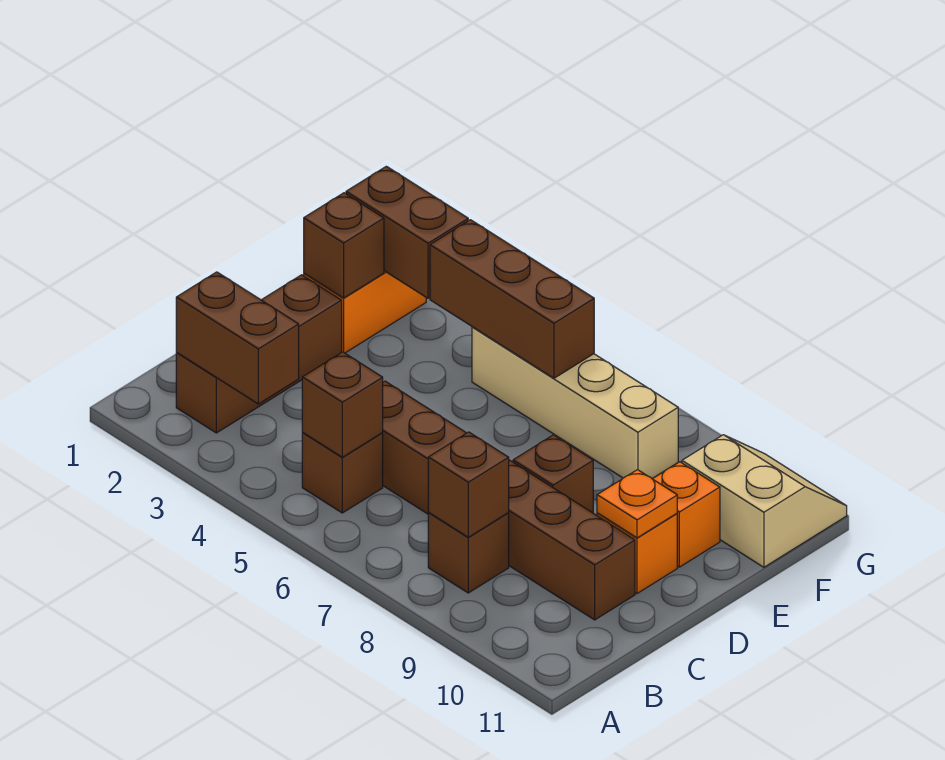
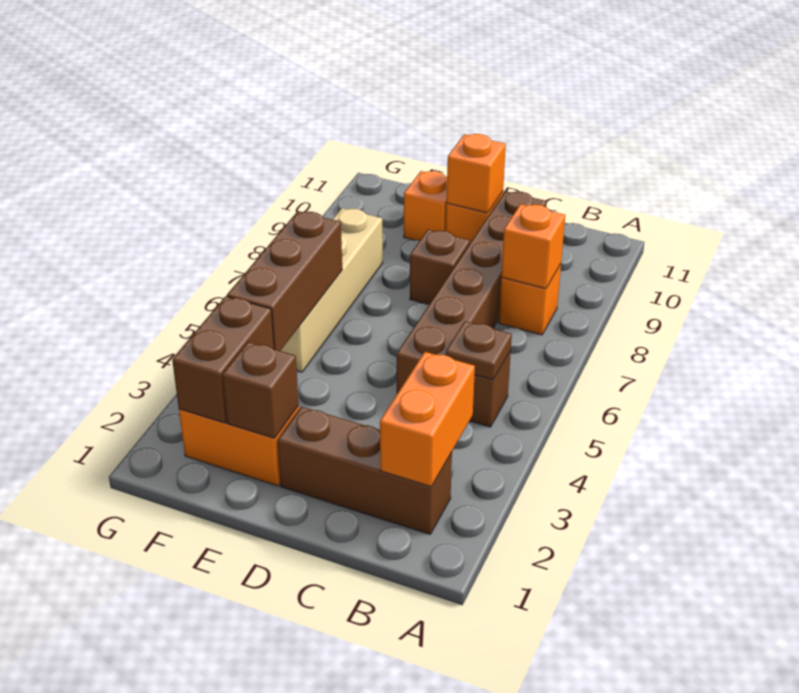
brown 1x2 brick [176,272,299,404] -> orange 1x2 brick [380,352,475,487]
brown 1x1 brick [302,352,383,457] -> brown 1x1 plate [446,321,512,380]
brown 1x1 brick [428,513,509,593] -> orange 1x1 brick [499,264,561,335]
brown 1x1 brick [428,432,509,537] -> orange 1x1 brick [501,204,565,289]
orange 1x1 plate [597,470,677,538] -> orange 1x1 brick [446,134,506,213]
tan 2x2 slope [682,435,847,567] -> none

